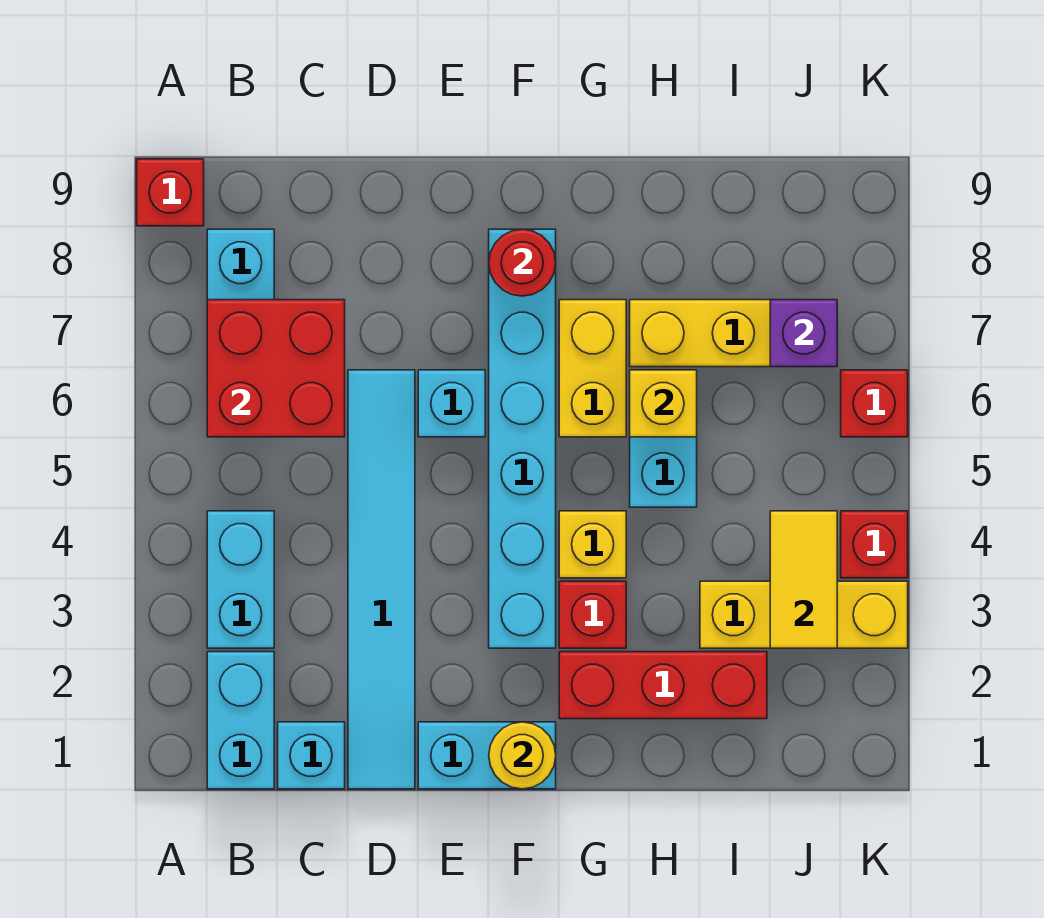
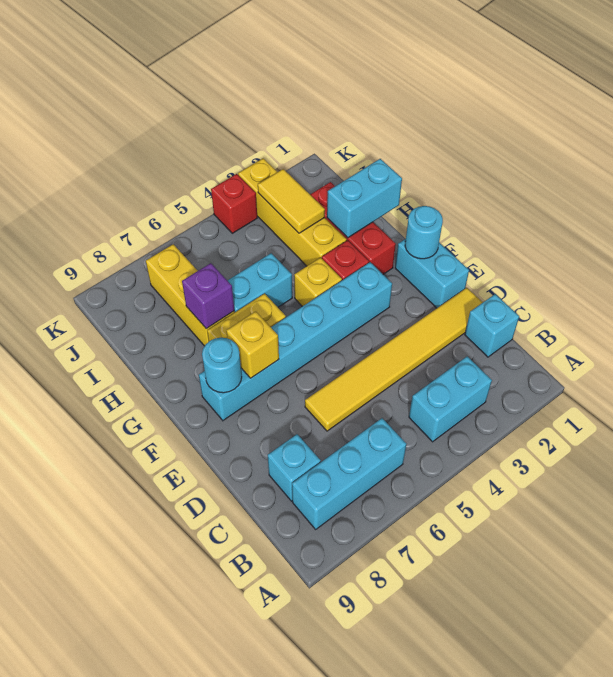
red 1x1 brick [137,159,204,226] -> none
cyan 1x2 brick [207,652,274,789] -> cyan 1x2 brick moved to [327,159,402,238]
red 2x2 brick [207,300,345,437] -> none
cyan 1x6 tile [348,370,415,789] -> yellow 1x6 tile [305,288,483,431]
cyan 1x1 brick [418,370,485,437] -> cyan 1x1 brick moved to [268,434,321,501]
yellow 1x1 round brick [489,722,556,789] -> cyan 1x1 round brick [405,206,443,259]
red 1x1 round brick [489,229,556,296] -> cyan 1x1 round brick [202,338,242,393]
yellow 1x1 brick [630,370,697,437] -> yellow 1x1 brick moved to [226,311,279,378]
yellow 1x3 brick [700,581,908,648] -> yellow 1x4 brick [238,158,347,266]
yellow 1x2 tile [770,511,837,648] -> yellow 1x2 tile turned to [258,169,325,233]
purple 1x1 brick [770,300,837,367] -> purple 1x1 brick moved to [182,263,234,329]
red 1x1 brick [841,370,908,437] -> none

